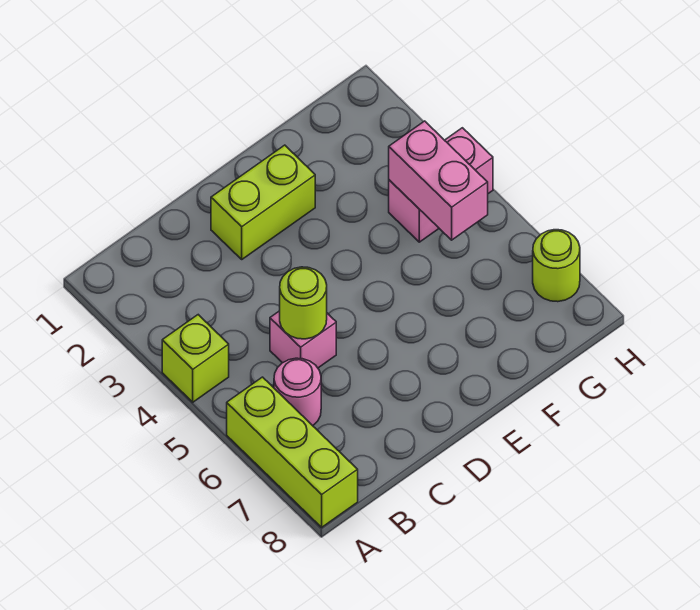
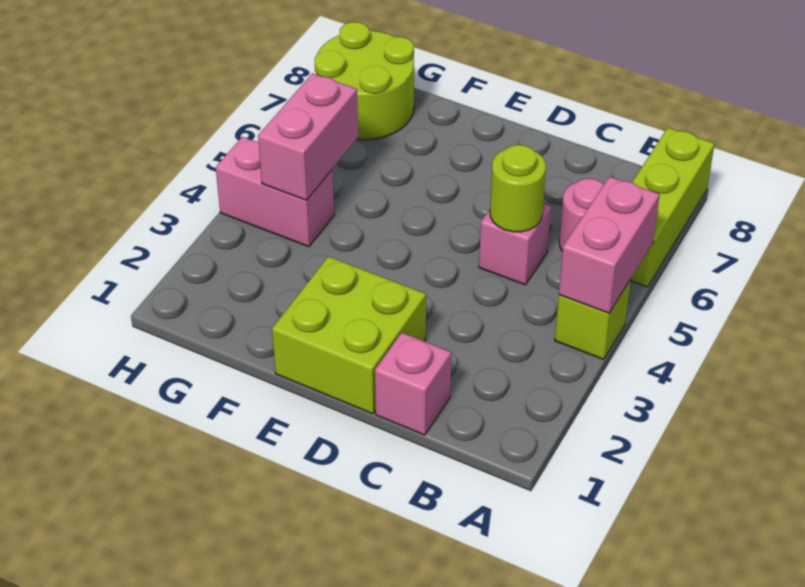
none -> pink 1x2 brick [559,177,660,313]
none -> pink 1x1 brick [375,333,451,435]
lime 1x2 brick [211,145,315,259] -> lime 2x2 brick [272,256,426,414]
lime 1x1 round brick [533,230,580,302] -> lime 2x2 round brick [315,22,414,140]

